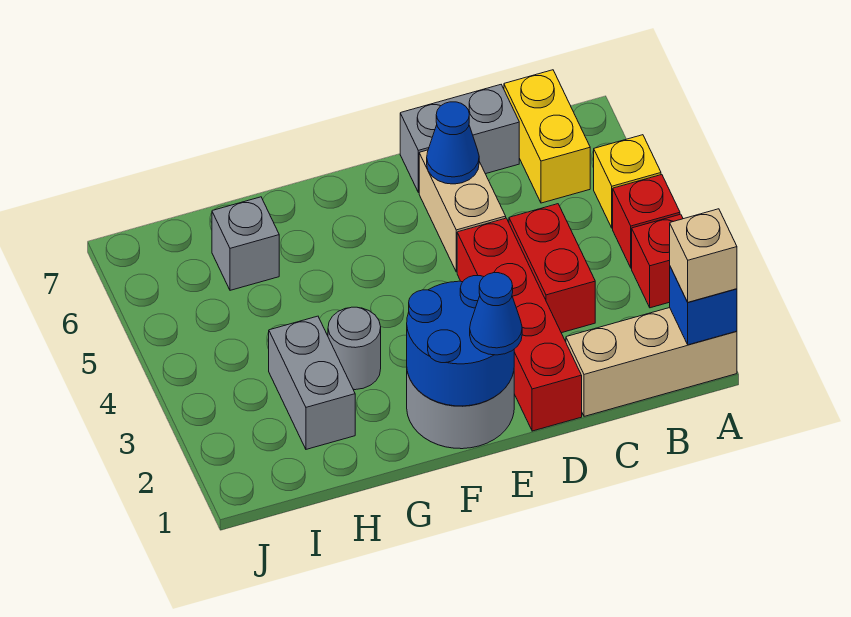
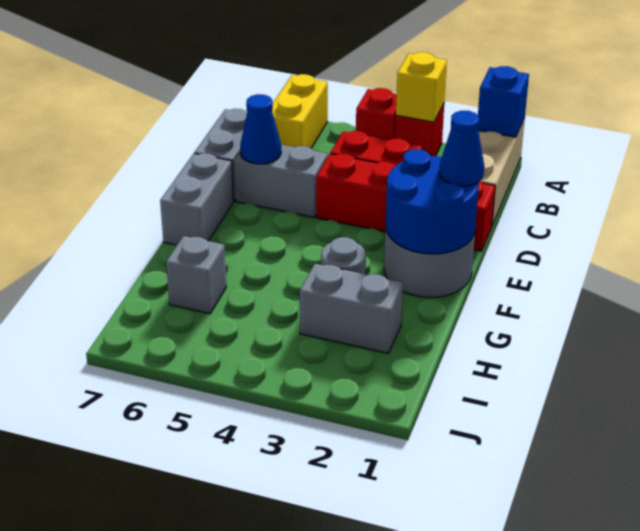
tan 1x1 brick [670,209,737,302] -> none
yellow 1x1 brick [594,135,661,228] -> yellow 1x1 brick moved to [396,52,447,122]
yellow 1x2 brick [504,70,590,203] -> yellow 1x2 brick turned to [272,74,328,148]
tan 1x2 brick [419,150,506,272] -> grey 1x2 brick [234,145,328,217]
none -> grey 1x2 brick [160,153,234,245]

